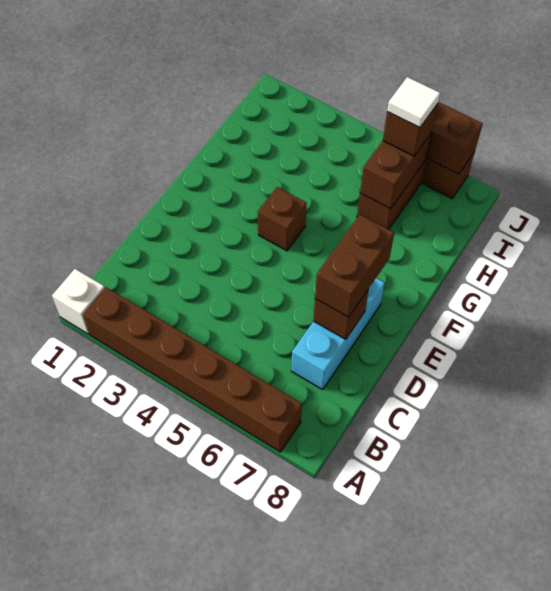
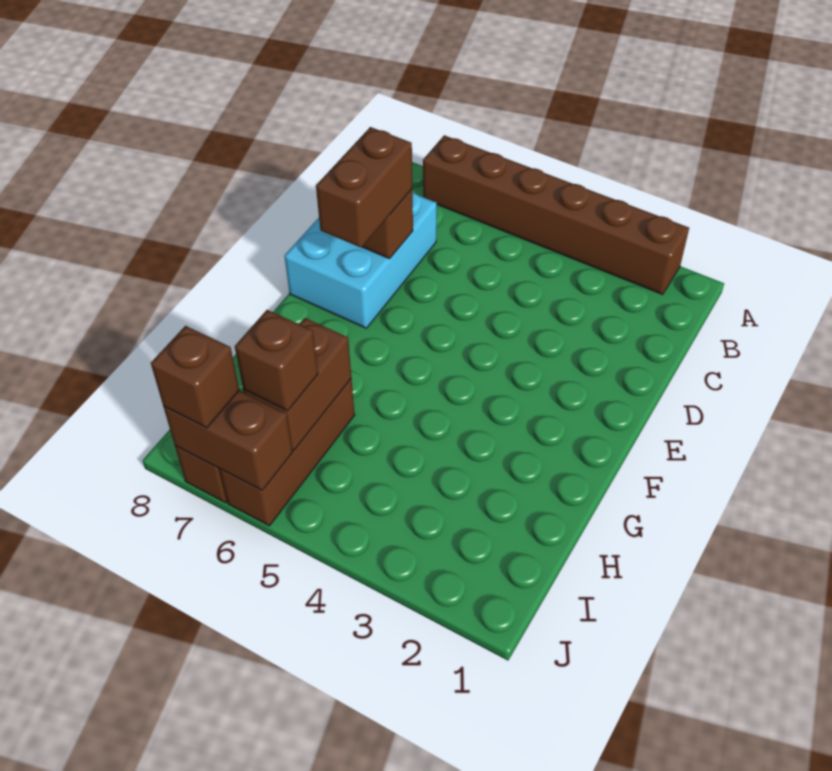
white 1x1 brick [52,269,105,334] -> none
cyan 1x3 brick [291,278,385,390] -> cyan 2x3 brick [284,193,437,328]
brown 1x1 brick [258,187,307,251] -> brown 1x1 brick moved to [151,326,239,428]
white 1x1 tile [387,77,440,128] -> none

